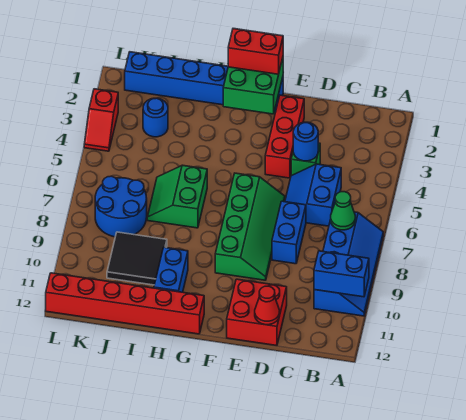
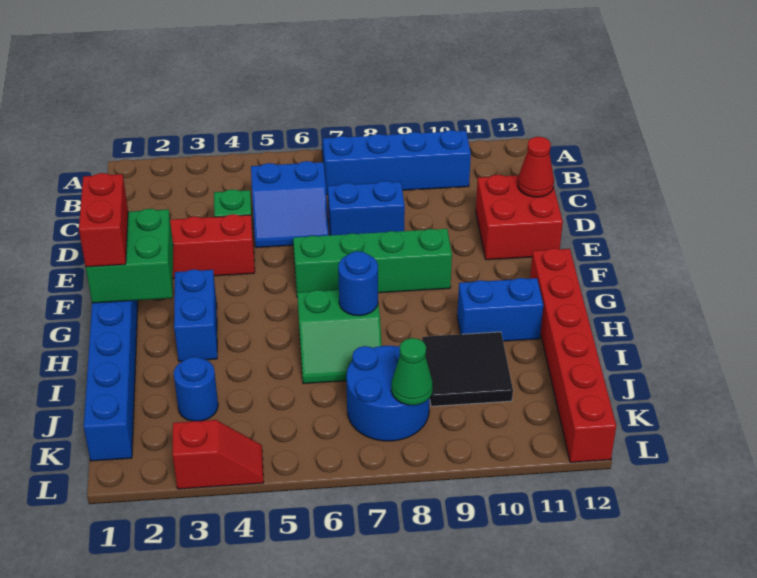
blue 1x2 brick [314,251,369,297] -> blue 1x2 brick moved to [174,269,217,361]
green 1x1 cone [331,192,355,230] -> green 1x1 cone moved to [391,338,433,405]
blue 1x1 round brick [293,122,318,161] -> blue 1x1 round brick moved to [338,251,378,316]

